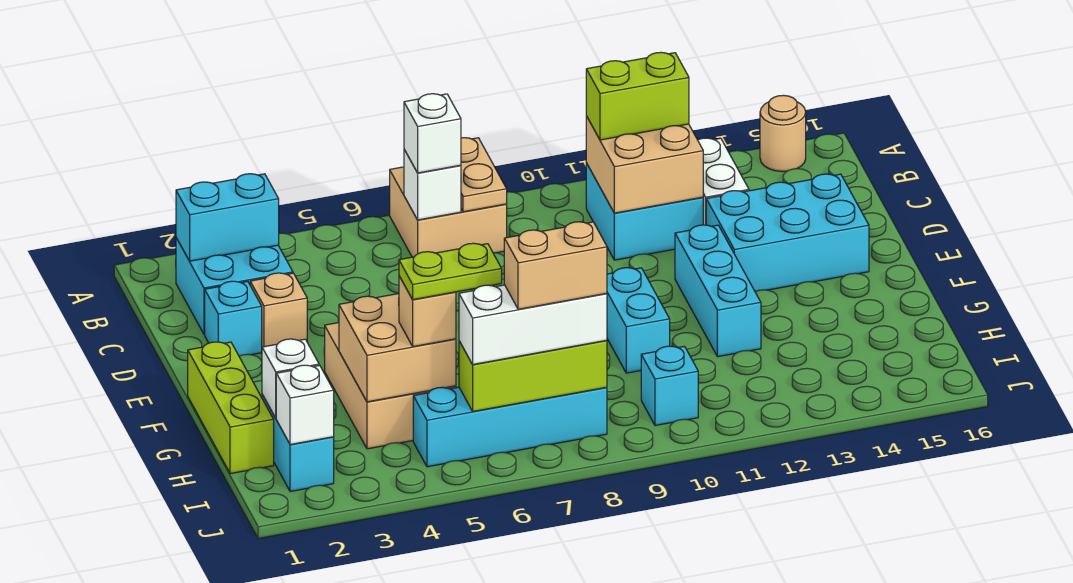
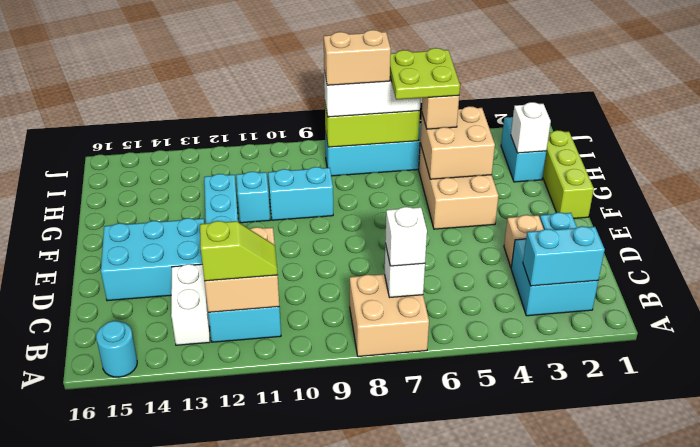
tan 1x2 plate [461,138,507,212] -> none
tan 1x1 round brick [760,95,806,172] -> cyan 1x1 round brick [96,321,137,377]
lime 1x2 brick [586,52,689,140] -> lime 1x2 slope [200,221,278,281]
cyan 1x2 brick [607,268,670,373] -> cyan 1x2 brick turned to [268,167,333,220]
lime 1x2 plate [399,243,502,300] -> lime 2x2 plate [390,48,460,100]
white 1x1 brick [276,365,334,445] -> none
cyan 1x1 brick [641,346,698,426] -> cyan 1x1 brick moved to [236,172,270,223]

